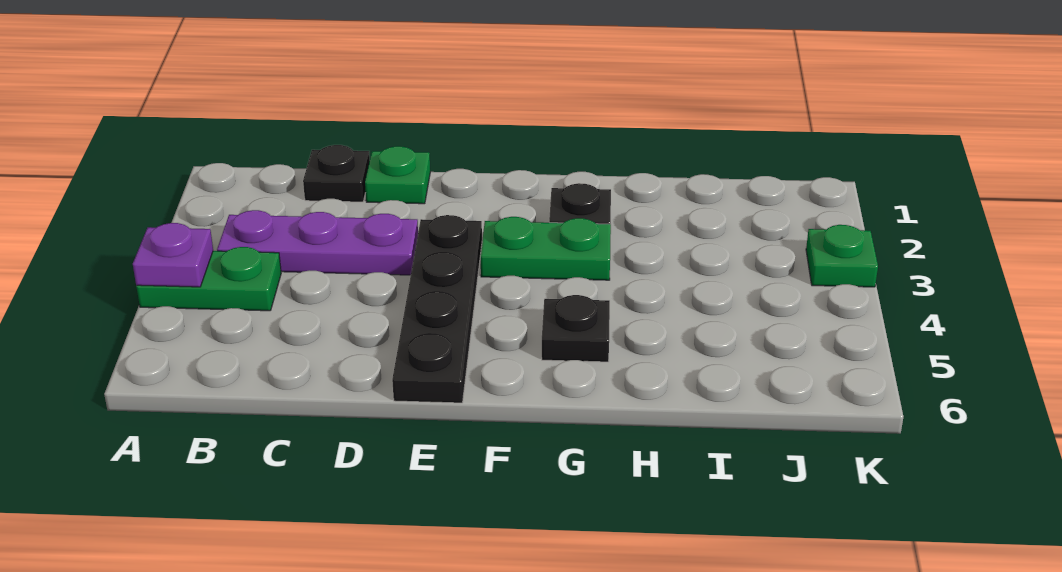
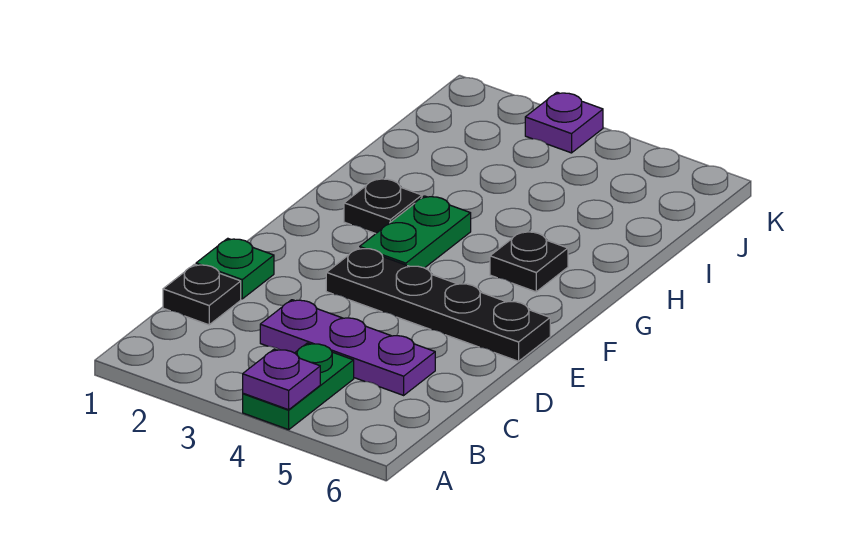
purple 1x3 plate [217,210,418,275] -> purple 1x3 plate turned to [260,300,435,395]
green 1x1 plate [806,225,878,287] -> purple 1x1 plate [525,92,603,153]

